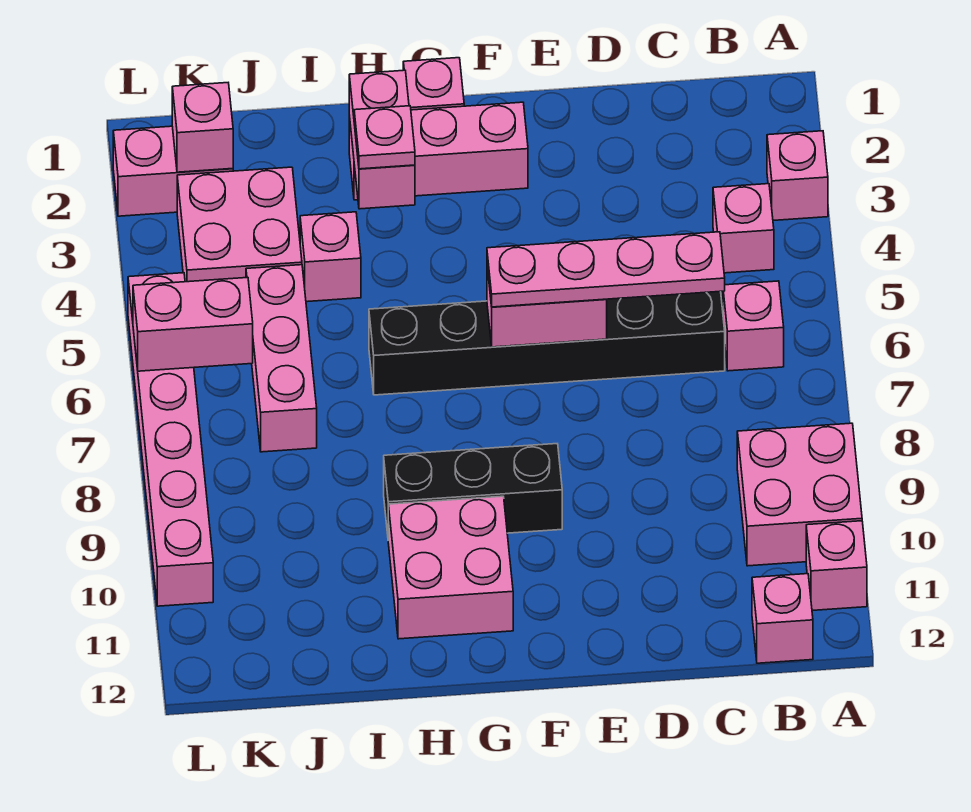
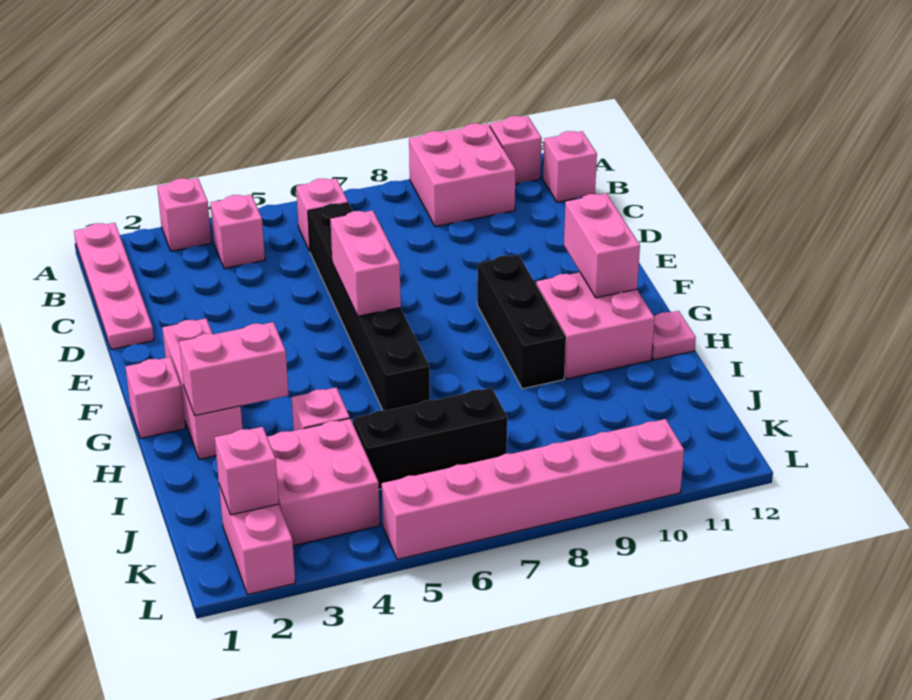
pink 1x4 plate [487,232,725,307] -> pink 1x4 plate moved to [74,223,154,350]
pink 1x1 plate [354,106,415,169] -> pink 1x1 plate moved to [652,311,696,360]
pink 1x3 brick [246,265,317,452] -> black 1x3 brick [353,388,507,489]
pink 1x2 brick [133,278,253,371] -> pink 1x2 brick moved to [564,193,640,298]

